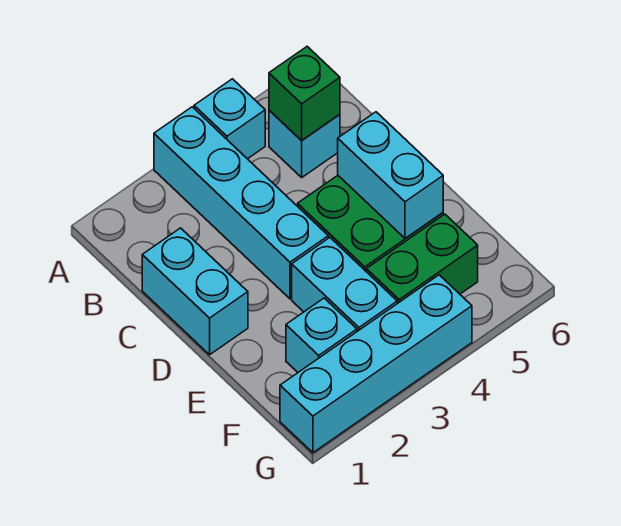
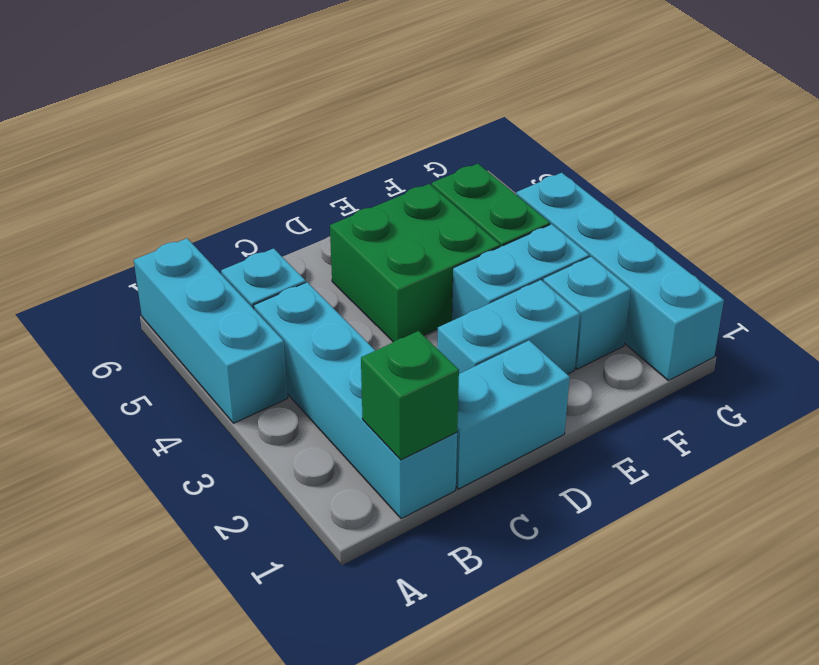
cyan 1x4 brick [154,107,328,299] -> cyan 1x4 brick turned to [254,282,457,519]
cyan 1x1 brick [194,79,265,159] -> cyan 1x3 brick [134,238,288,423]
green 1x1 brick [269,47,340,141] -> green 1x1 brick moved to [361,331,459,460]
cyan 1x2 brick [338,112,443,238] -> cyan 1x2 brick moved to [437,280,580,374]

